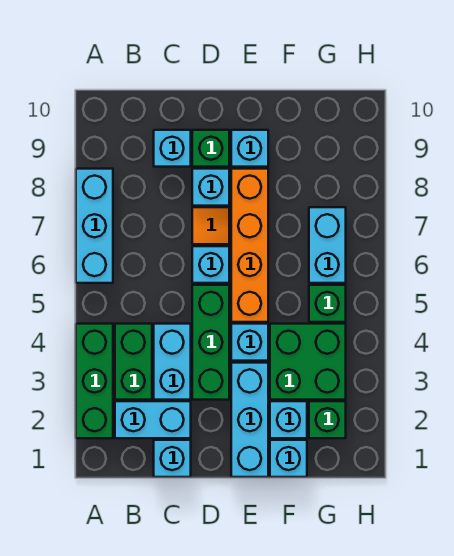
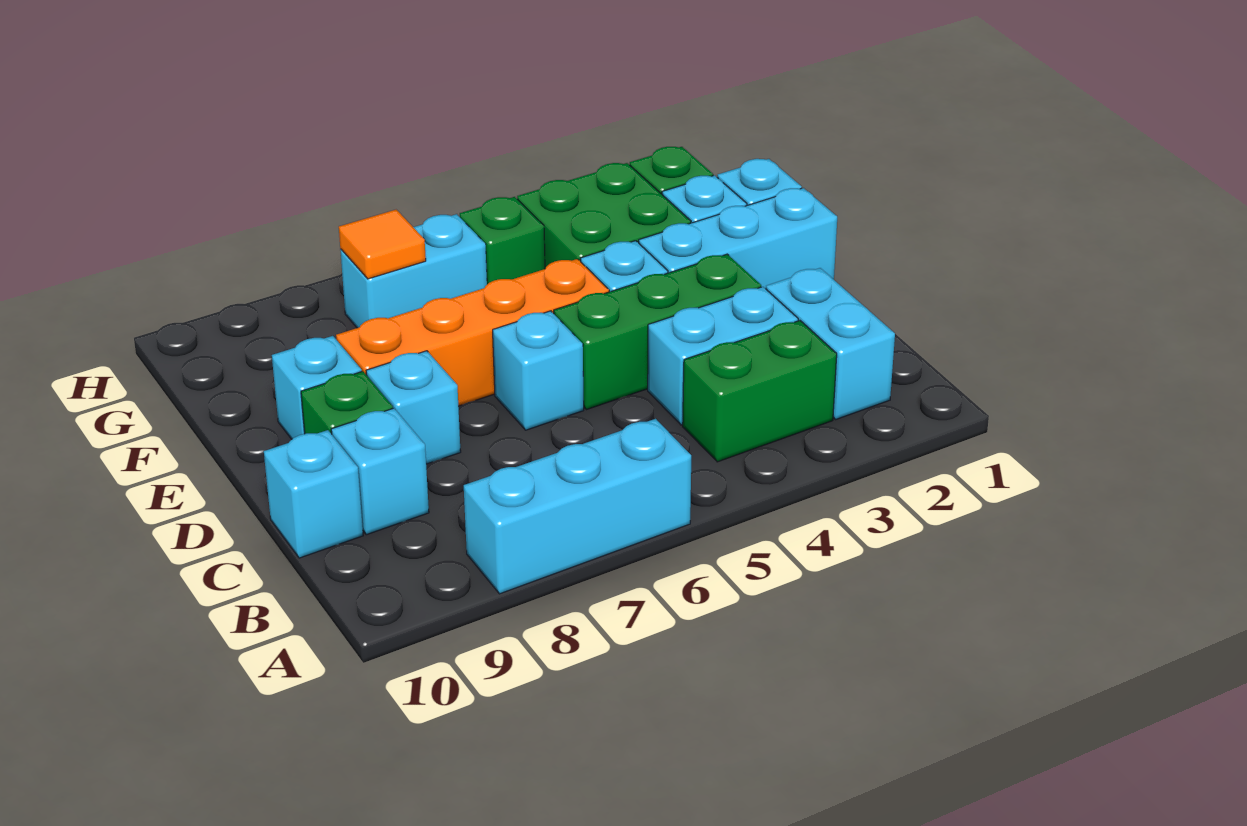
green 1x3 brick [76,324,113,438] -> none
cyan 1x1 brick [154,440,191,477] -> cyan 1x1 brick moved to [264,430,363,558]
orange 1x1 tile [192,207,229,244] -> orange 1x1 tile moved to [339,210,426,279]

